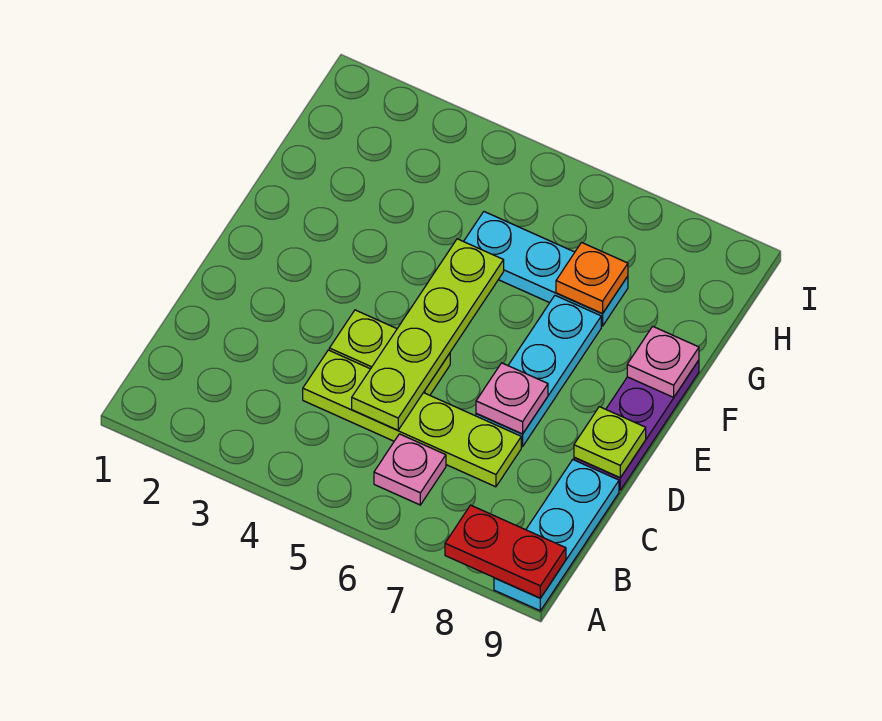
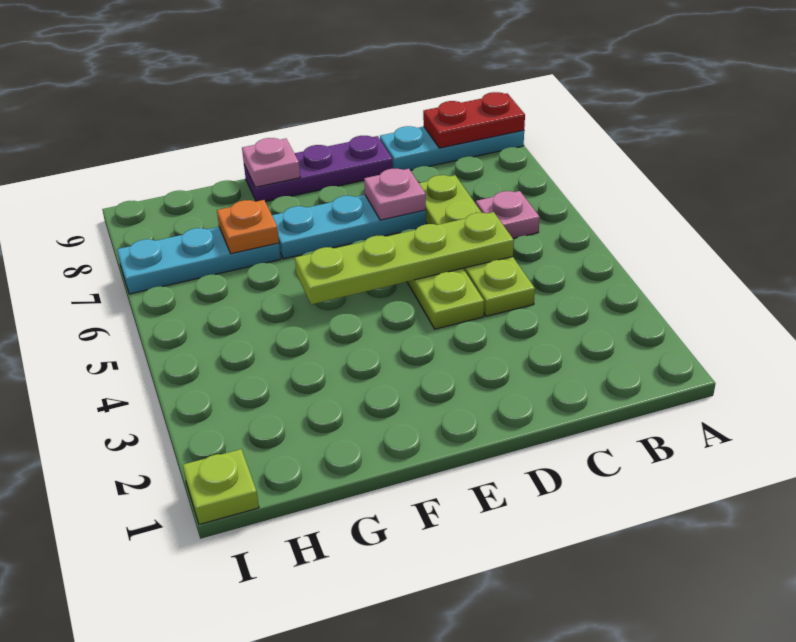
red 1x2 plate [445,505,566,598] -> red 1x2 plate turned to [423,92,525,148]
lime 1x1 plate [574,407,646,478] -> lime 1x1 plate moved to [183,449,259,524]
cyan 1x3 plate [464,212,628,326] -> cyan 1x3 plate turned to [117,227,281,294]

